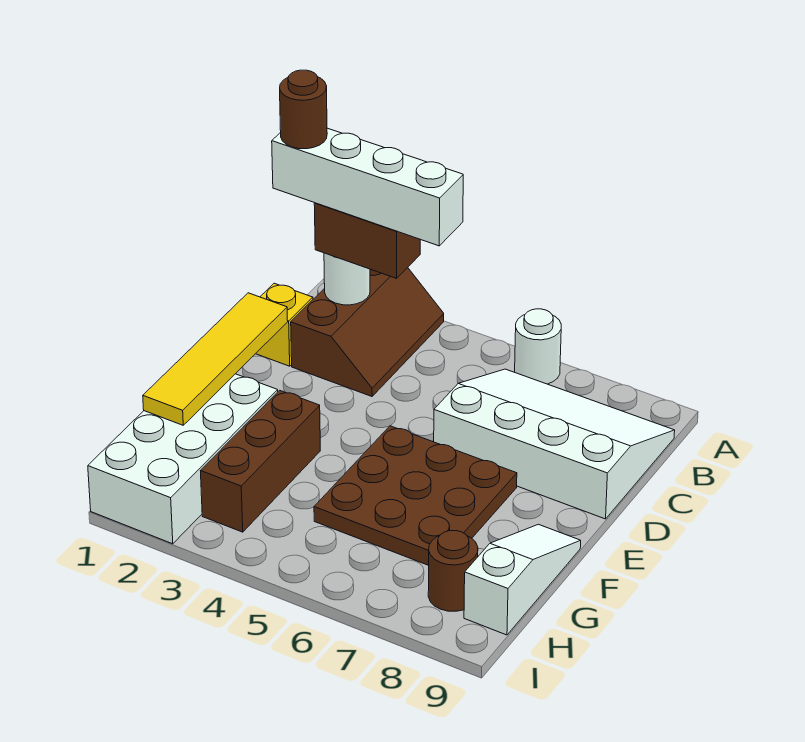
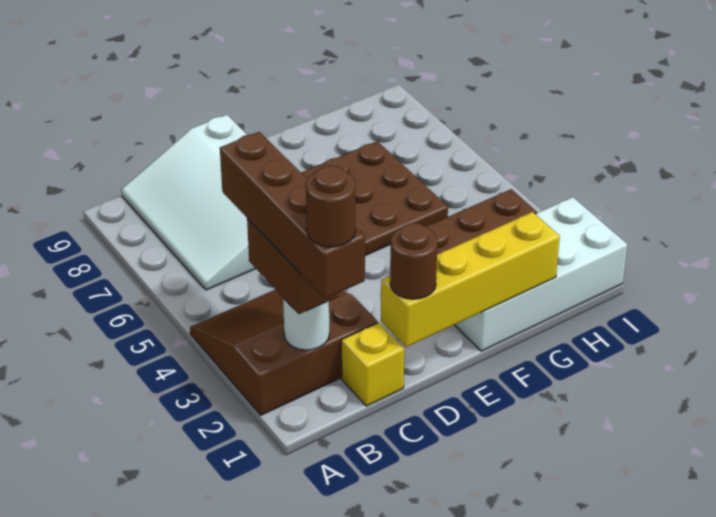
brown 2x3 slope [291,268,444,396] -> brown 3x3 slope [190,290,378,415]
white 1x1 round brick [515,309,561,384] -> none
white 1x4 brick [272,128,463,246] -> brown 1x4 brick [220,132,365,299]
yellow 1x4 tile [143,293,288,425] -> yellow 1x4 brick [381,212,560,347]
white 1x3 slope [464,524,581,635] -> none
brown 1x1 round brick [428,531,478,611] -> brown 1x1 round brick moved to [390,223,438,299]

